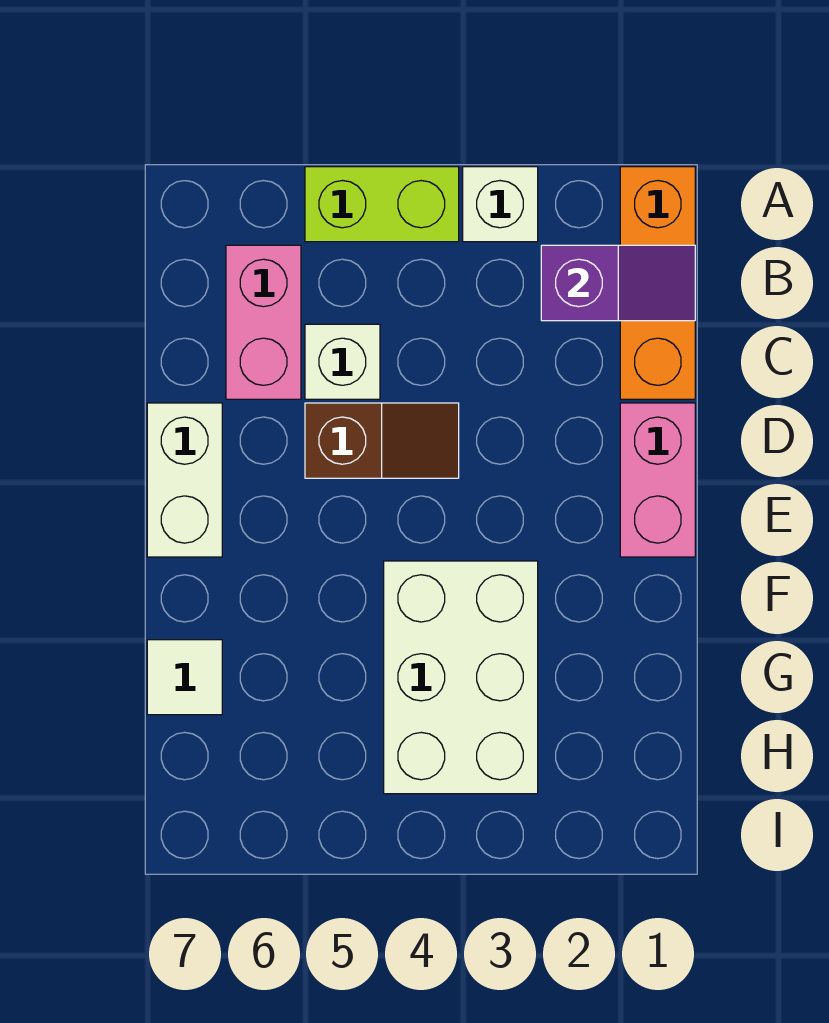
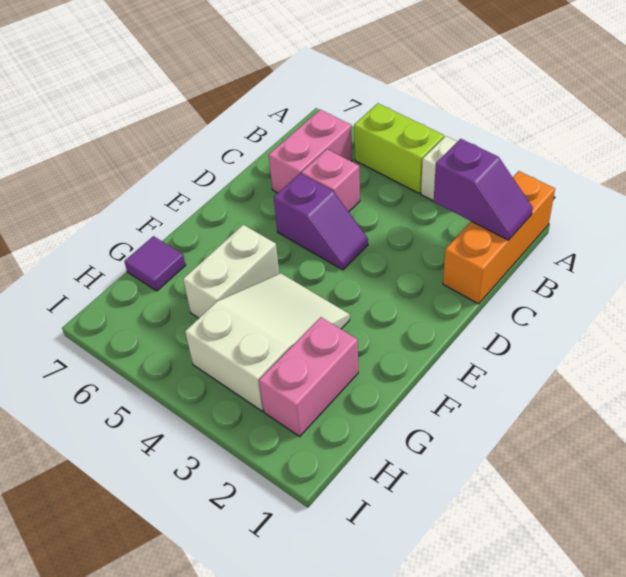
white 1x1 brick [305,324,380,399] -> pink 1x1 brick [301,149,360,212]
pink 1x2 brick [620,403,695,557] -> pink 1x2 brick moved to [259,317,358,436]
brown 1x2 slope [305,403,459,478] -> purple 1x2 slope [274,173,368,270]
white 1x2 brick [147,403,222,557] -> white 1x2 brick moved to [183,225,279,318]
white 2x3 brick [384,561,538,794] -> white 2x3 slope [185,273,350,411]
white 1x1 tile [147,640,222,715] -> purple 1x1 tile [124,236,186,291]

